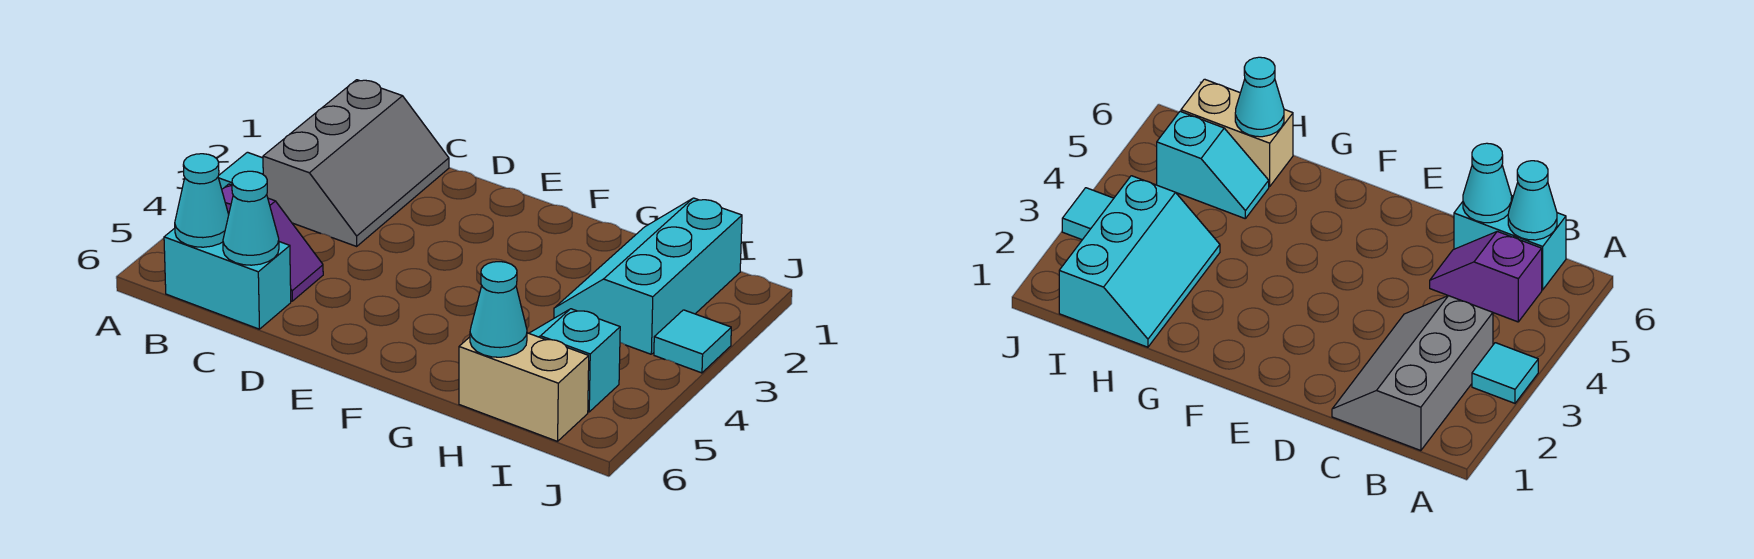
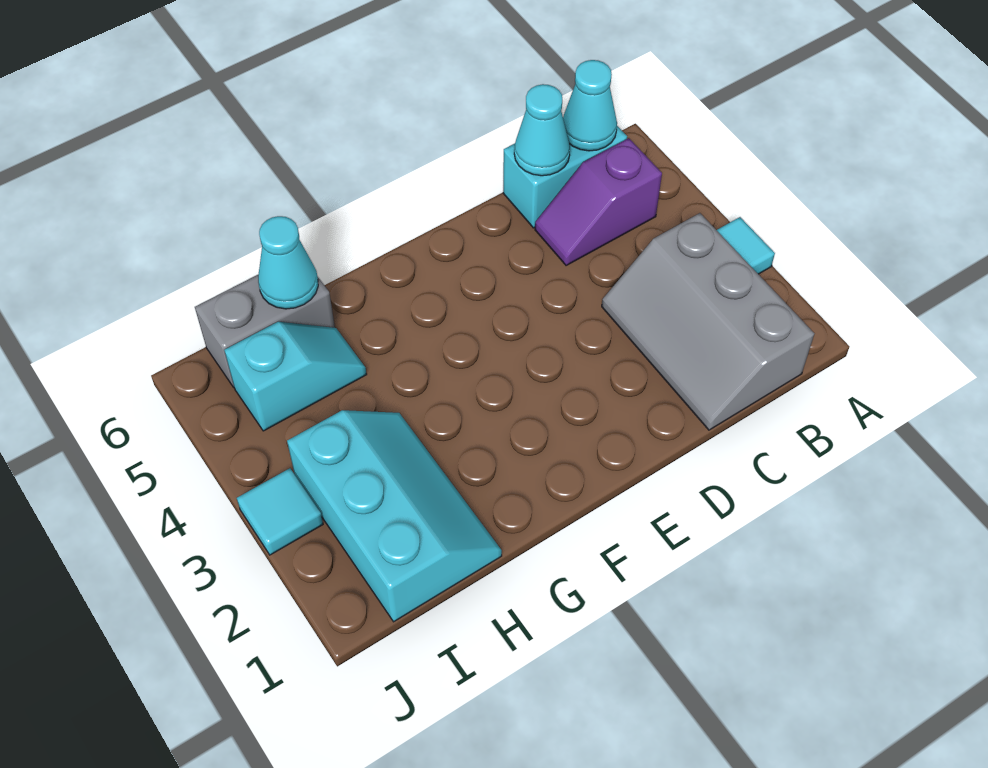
tan 1x2 brick [459,333,589,441] -> grey 1x2 brick [195,275,335,387]

